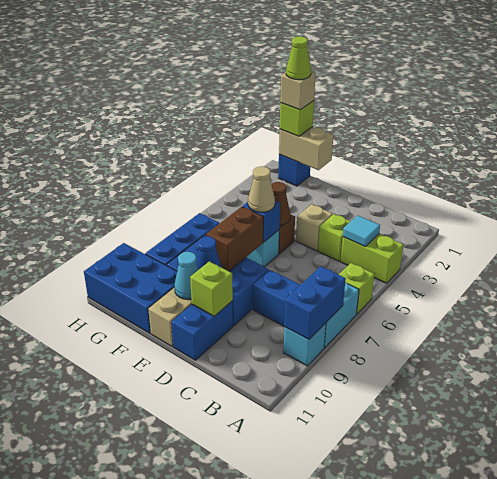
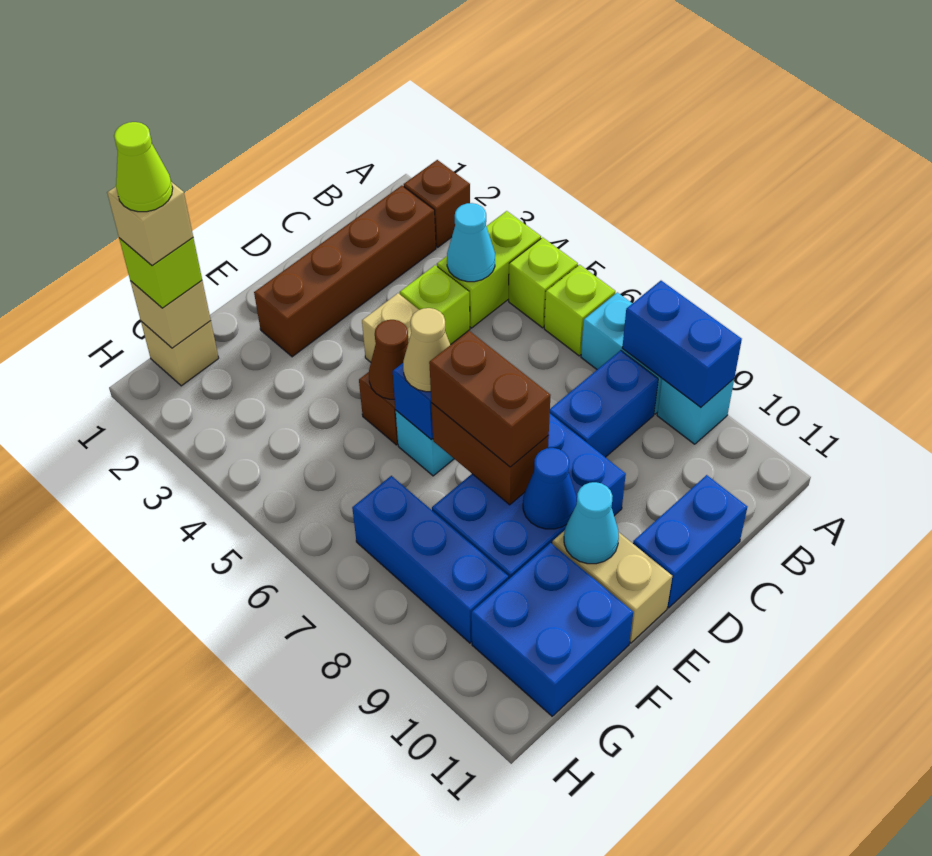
none -> brown 1x1 brick [404,160,470,247]
none -> brown 1x4 brick [254,186,436,357]
cyan 1x1 tile [343,215,380,247] -> cyan 1x1 cone [447,203,495,282]
blue 1x2 brick [171,301,233,360] -> blue 1x2 brick turned to [633,475,747,608]
lime 1x1 brick [190,261,233,316] -> lime 1x1 brick moved to [509,237,578,328]
none -> brown 1x2 brick [429,331,550,467]
tan 1x2 brick [279,127,333,170] -> tan 1x1 brick [130,281,211,348]
blue 2x3 brick [84,243,177,333] -> blue 2x2 brick [471,543,633,716]
blue 1x1 brick [278,154,310,186] -> tan 1x1 brick [141,321,219,386]

